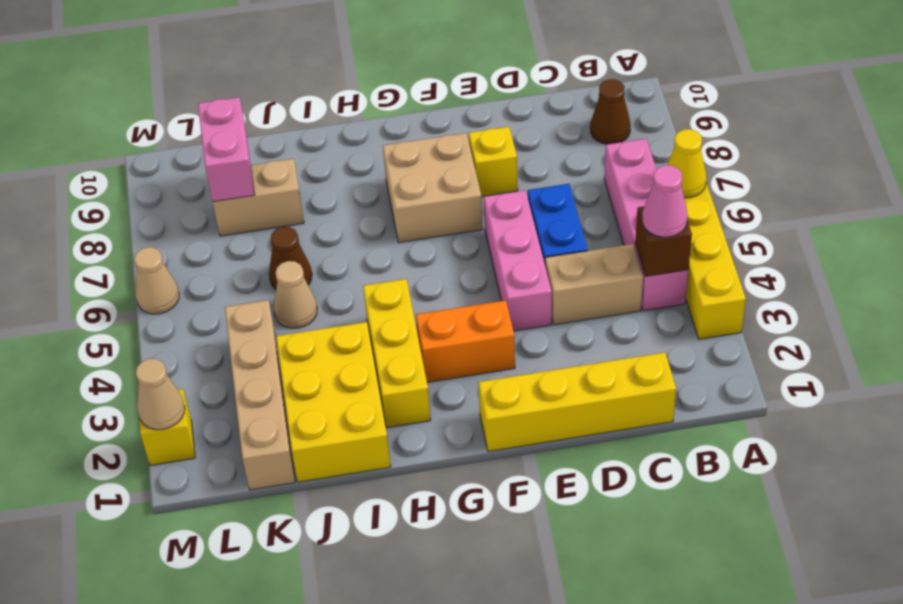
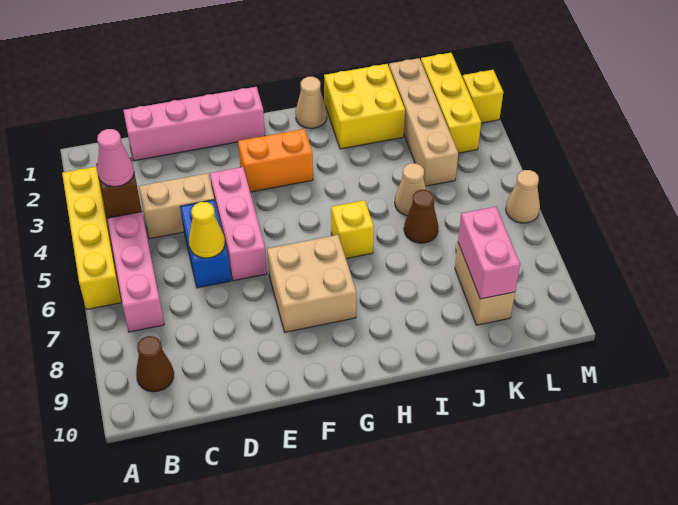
yellow 1x1 cone [667,129,707,198] -> yellow 1x1 cone moved to [189,202,225,258]
yellow 1x4 brick [478,352,676,452] -> pink 1x4 brick [123,87,265,161]
yellow 1x1 brick [469,127,518,197] -> yellow 1x1 brick moved to [331,200,374,259]
yellow 1x3 brick [363,279,431,428] -> yellow 1x3 brick moved to [421,53,481,153]
yellow 2x3 brick [276,322,391,482] -> yellow 2x2 brick [324,64,405,149]
tan 1x2 brick [213,159,304,236] -> tan 1x2 brick turned to [455,243,515,325]
tan 1x1 cone [136,359,185,430] -> tan 1x1 cone moved to [295,77,327,128]

